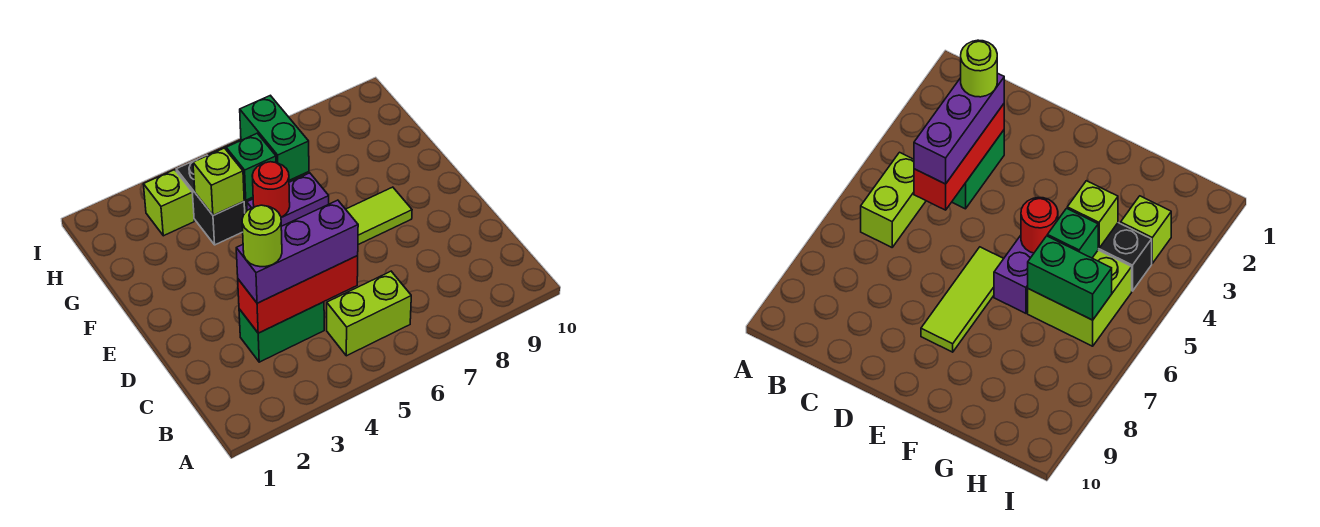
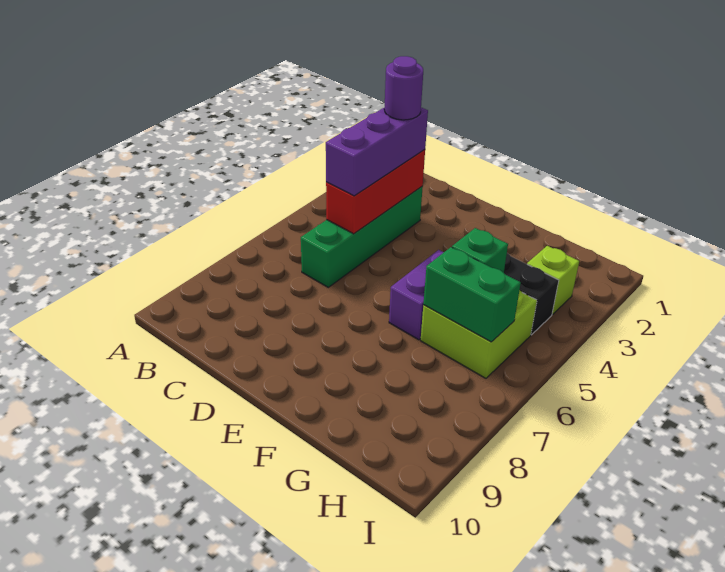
lime 1x2 brick [327,271,411,356] -> none
green 1x2 brick [239,302,324,362] -> green 1x4 brick [301,186,423,287]
lime 1x1 round brick [242,205,282,267] -> purple 1x1 round brick [384,56,423,120]
lime 1x3 tile [346,187,412,245] -> none
red 1x1 round brick [252,162,290,217] -> none
lime 1x1 brick [193,148,244,215] -> none

